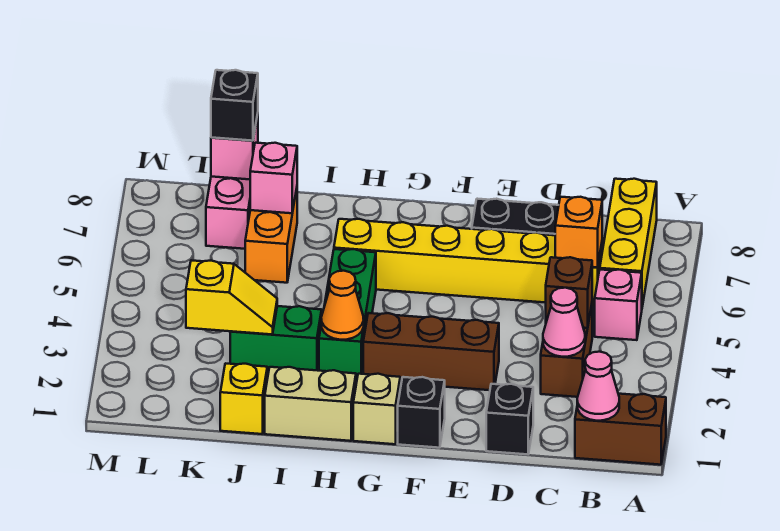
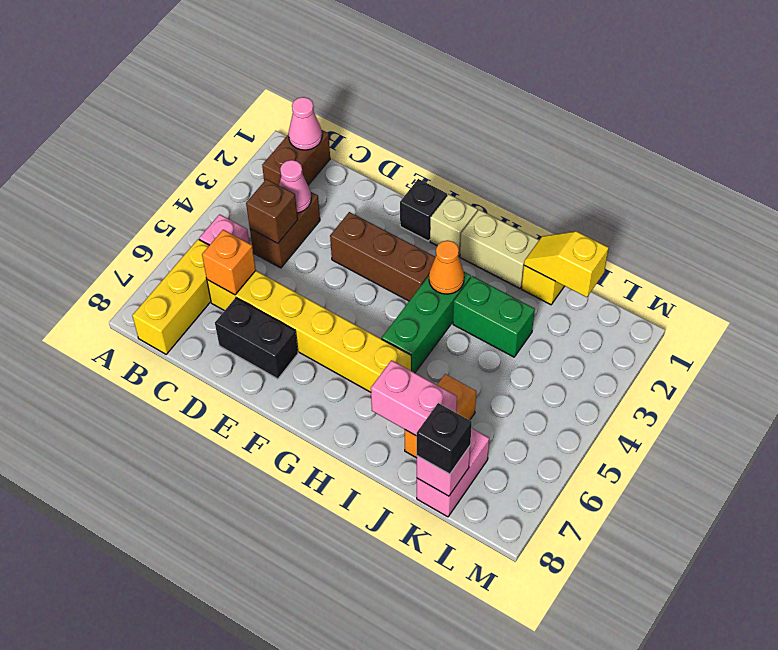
brown 1x2 brick [575,394,666,465] -> brown 1x2 brick turned to [262,130,330,185]
black 1x1 brick [486,384,533,454] -> none
yellow 1x2 slope [186,260,277,334] -> yellow 1x2 slope moved to [524,231,609,297]
pink 1x1 brick [250,143,297,213] -> pink 1x2 brick [371,360,457,436]

